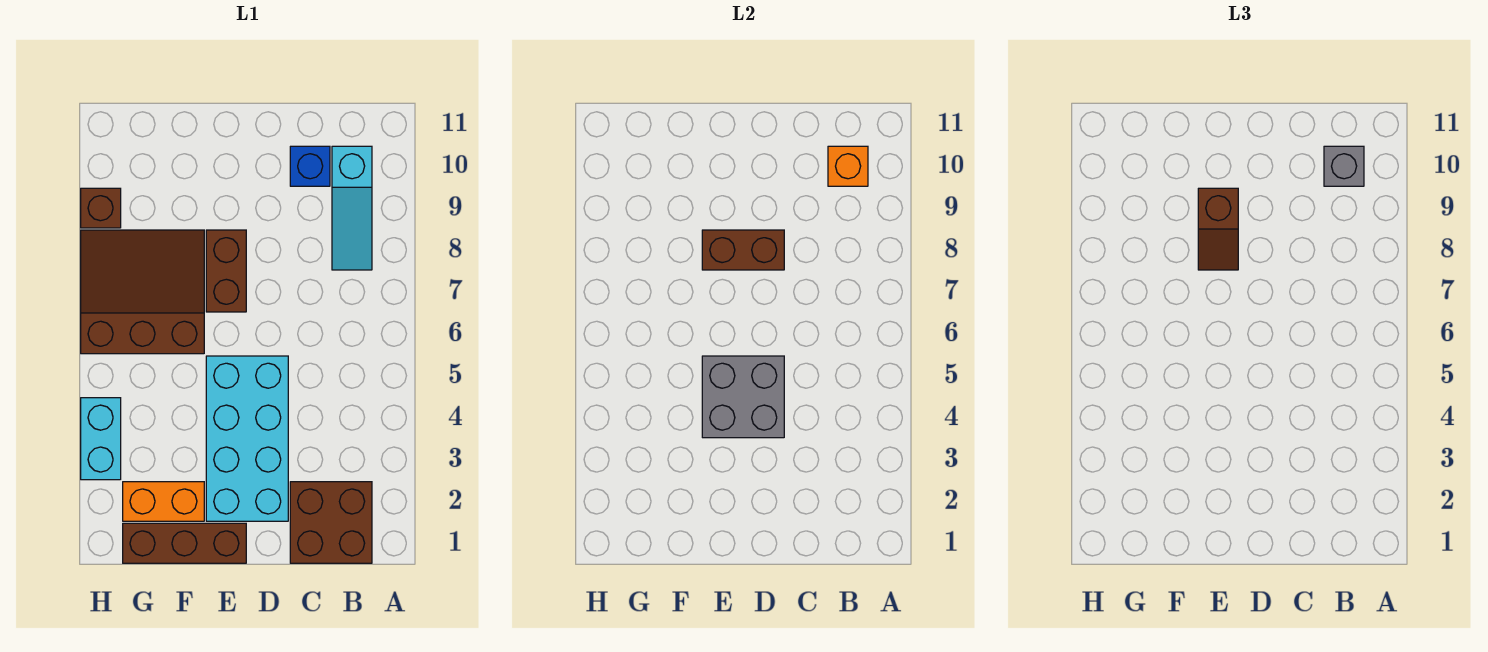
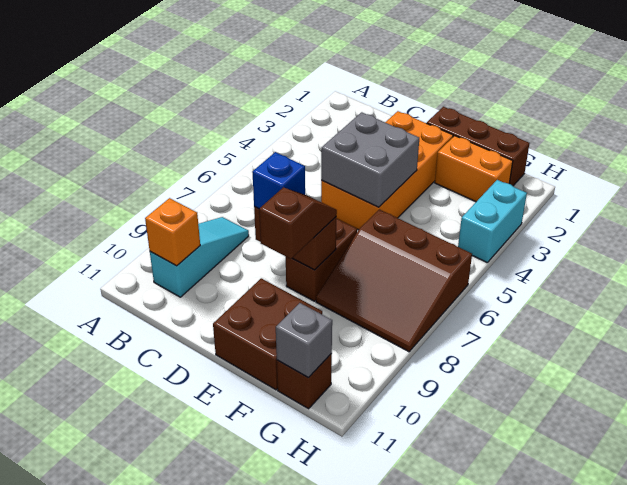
brown 2x2 brick [290,482,372,563] -> brown 2x2 brick moved to [213,278,322,390]
grey 1x1 brick [1324,146,1364,186] -> grey 1x1 brick moved to [276,303,332,378]
blue 1x1 brick [290,146,330,186] -> blue 1x1 brick moved to [252,152,305,209]
cyan 2x4 brick [206,356,288,521] -> orange 2x4 brick [321,111,453,230]
brown 1x1 brick [81,188,121,228] -> brown 1x1 brick moved to [277,354,332,409]

